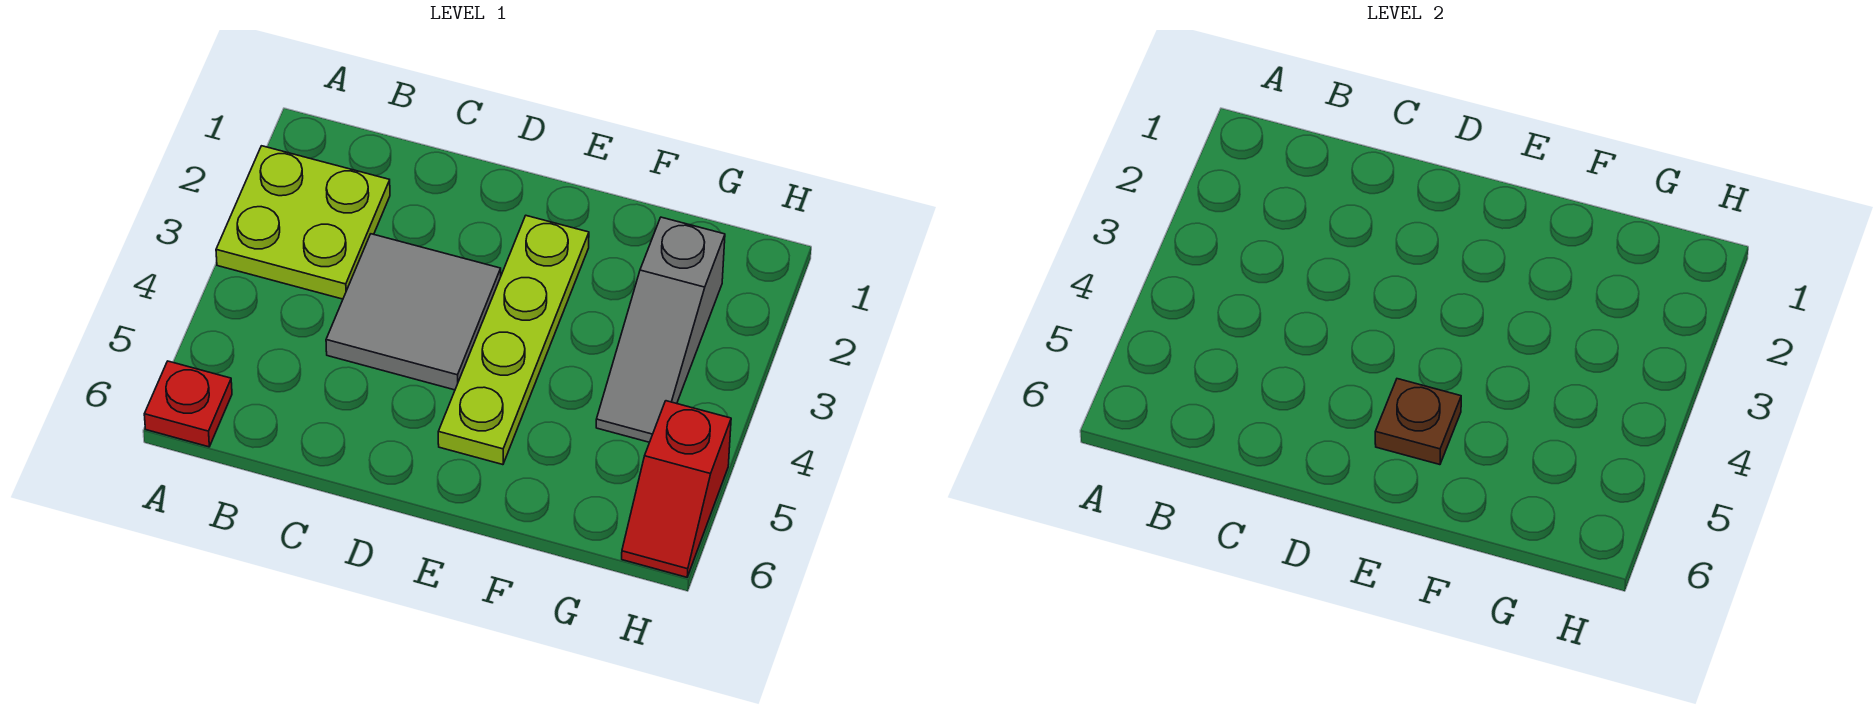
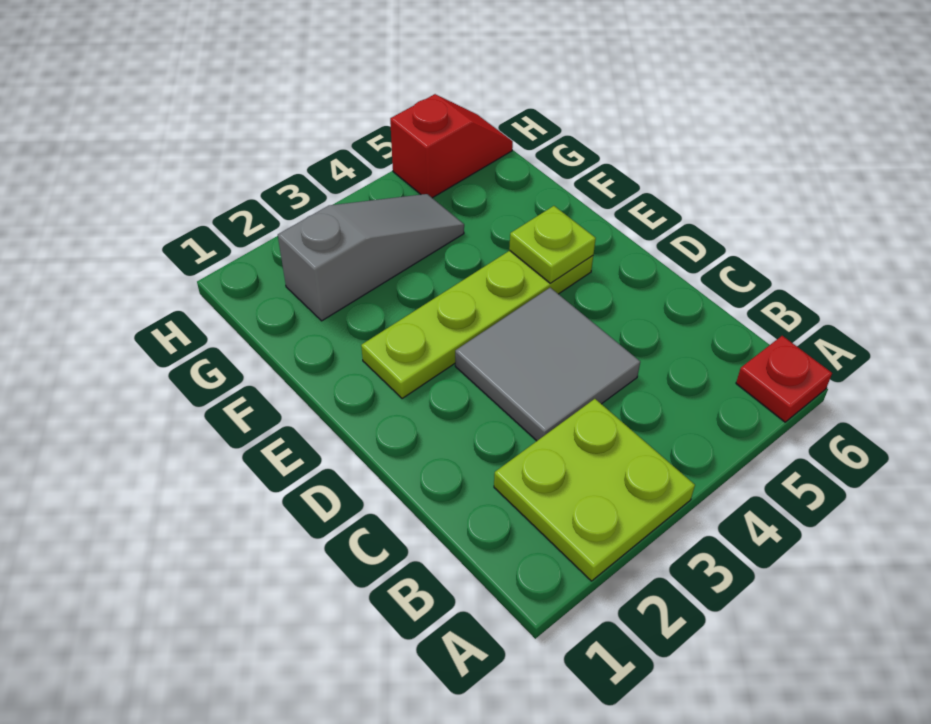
brown 1x1 plate [1375,379,1461,465] -> lime 1x1 plate [509,206,596,283]

